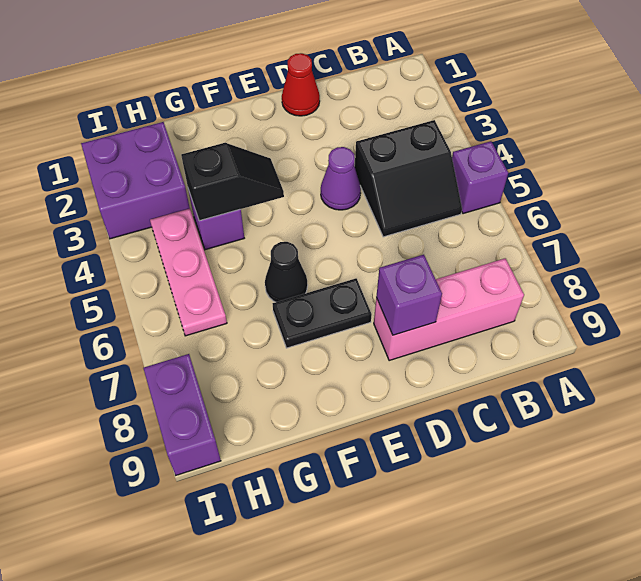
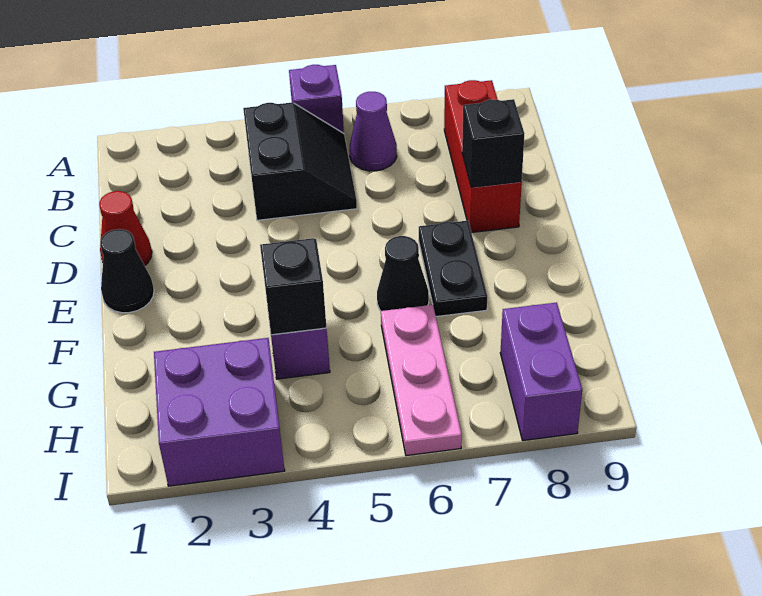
pink 1x3 brick [374,258,524,361] -> red 1x3 brick [444,80,522,233]
purple 1x1 cone [321,147,361,210] -> purple 1x1 cone moved to [350,92,397,171]
purple 1x1 brick [376,255,442,335] -> black 1x1 brick [462,99,524,187]
none -> black 1x1 cone [100,229,154,313]
pink 1x3 plate [150,209,227,336] -> pink 1x3 plate turned to [381,305,462,456]
purple 1x2 brick [143,354,221,475] -> purple 1x2 brick turned to [500,303,582,441]

